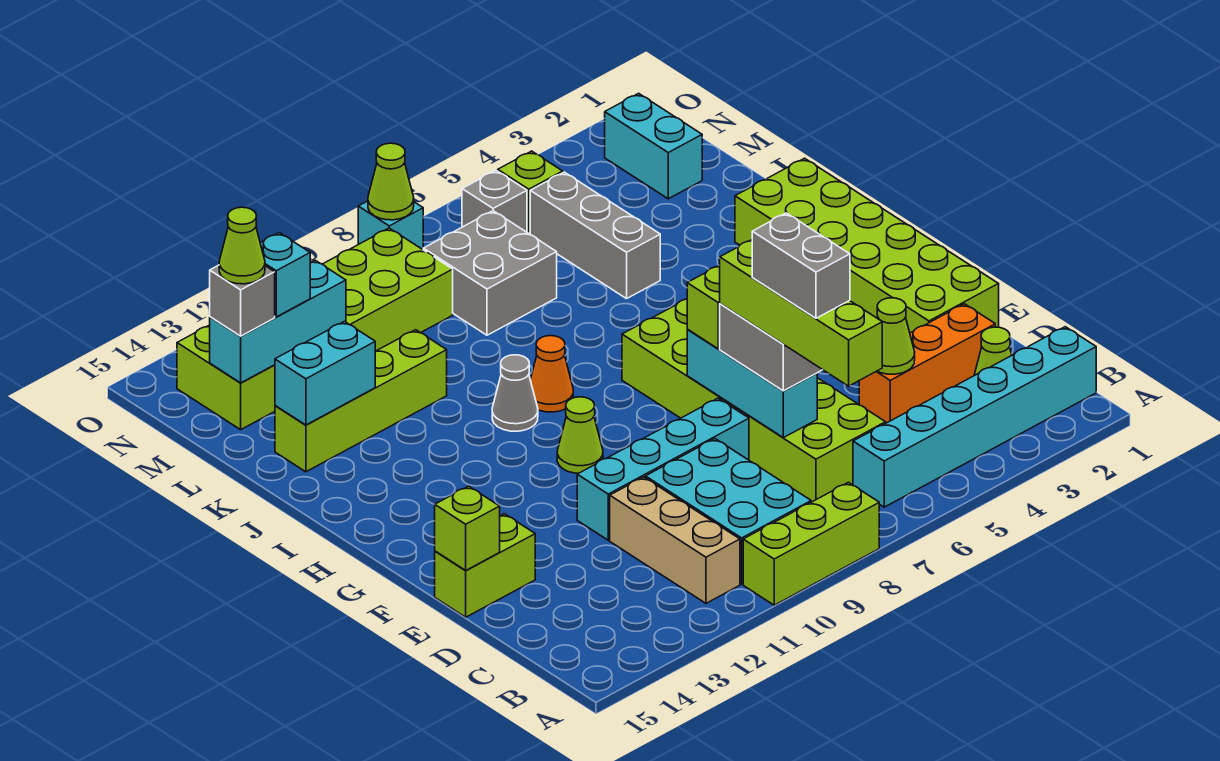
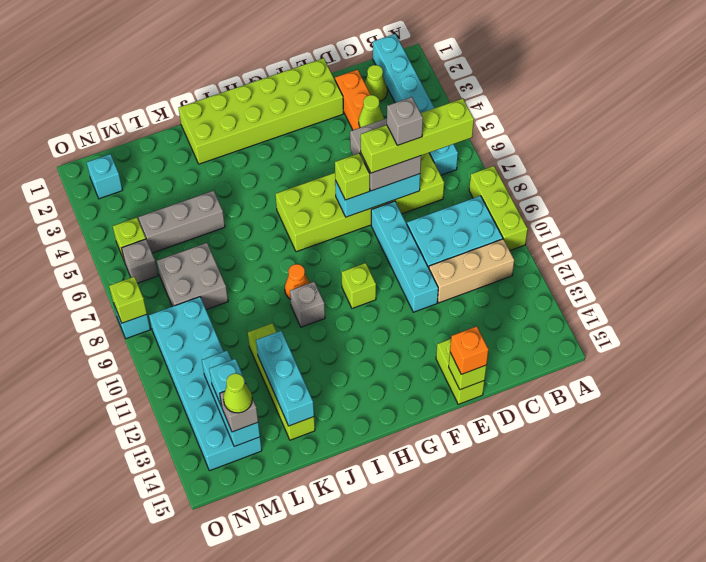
grey 1x2 brick [752,213,850,318] -> grey 1x1 brick [387,97,423,145]
none -> orange 1x1 brick [450,326,489,374]
lime 1x1 cone [557,397,603,473] -> lime 1x1 brick [342,263,376,308]
grey 1x1 cone [492,355,538,431] -> grey 1x1 brick [290,282,325,327]
cyan 1x2 brick [275,321,375,425] -> cyan 1x3 brick [256,331,314,426]
cyan 1x2 brick [605,93,702,199] -> cyan 1x1 brick [87,154,122,199]
lime 2x6 brick [177,228,453,430] -> cyan 2x6 brick [149,297,262,471]
lime 1x1 cone [368,143,414,220] -> lime 1x1 brick [109,277,147,323]

